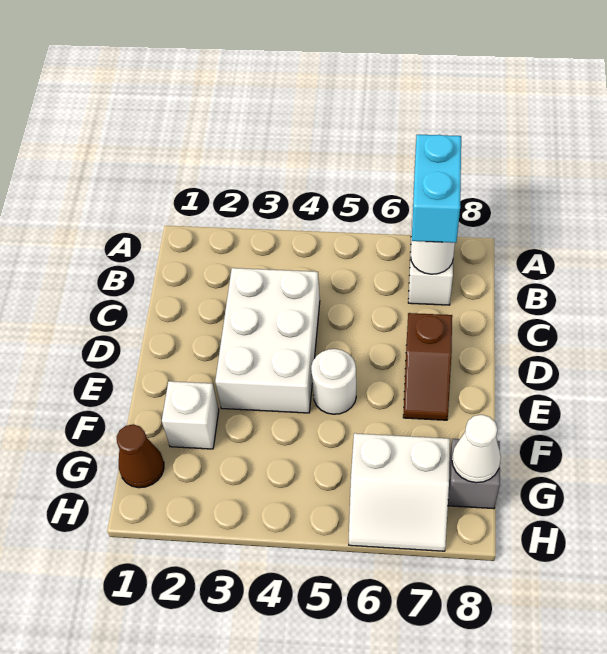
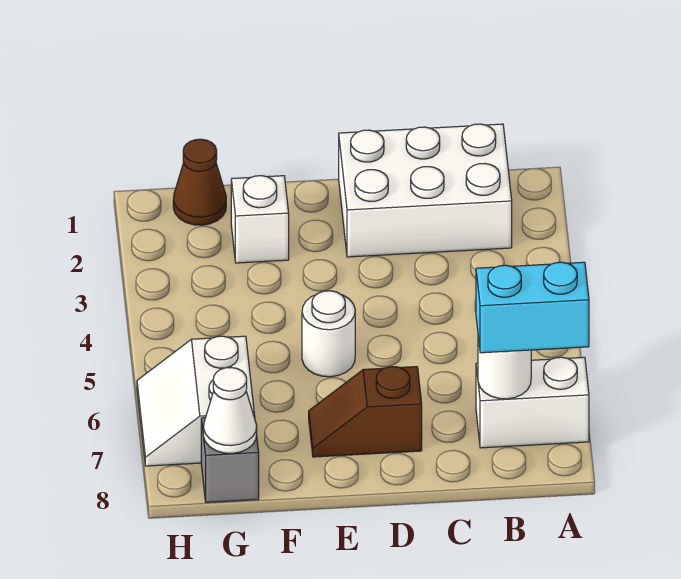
white 2x3 brick [215,268,320,413] -> white 2x3 brick moved to [339,124,512,257]

